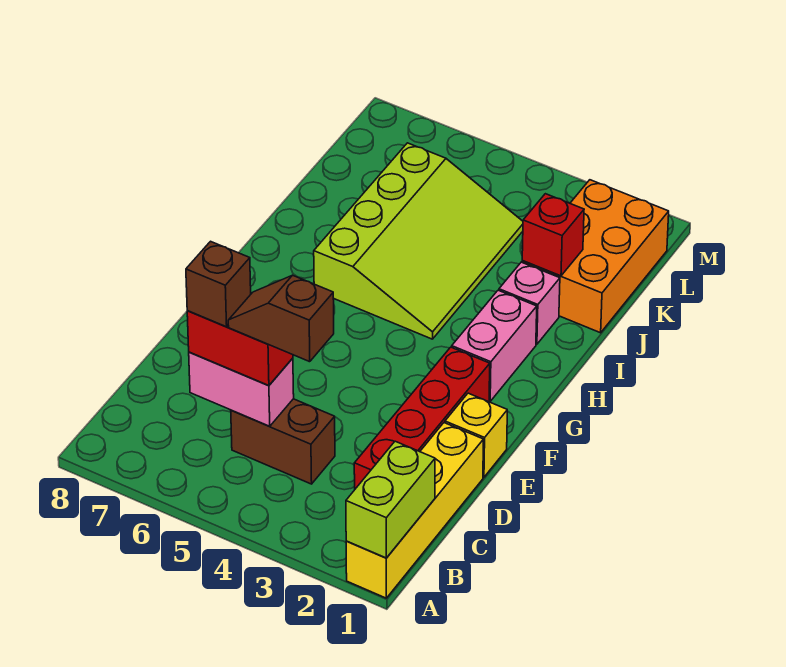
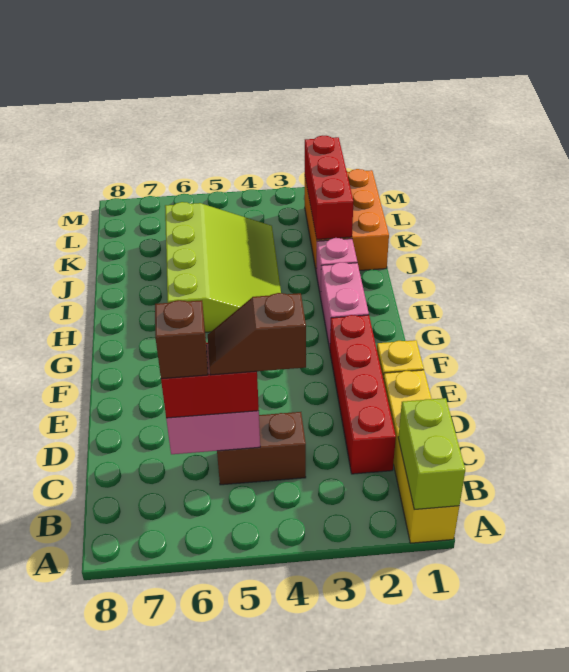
red 1x1 brick [522,194,584,276] -> red 1x3 brick [305,135,353,239]

